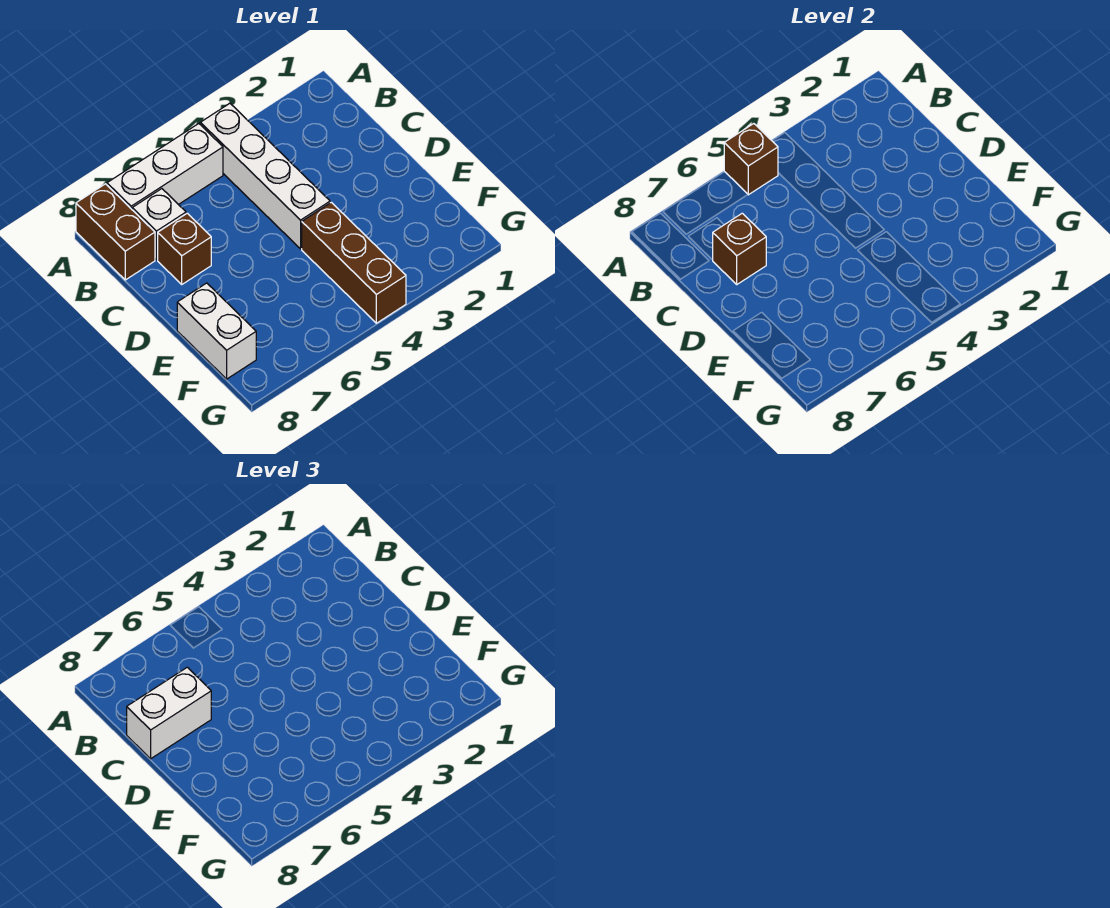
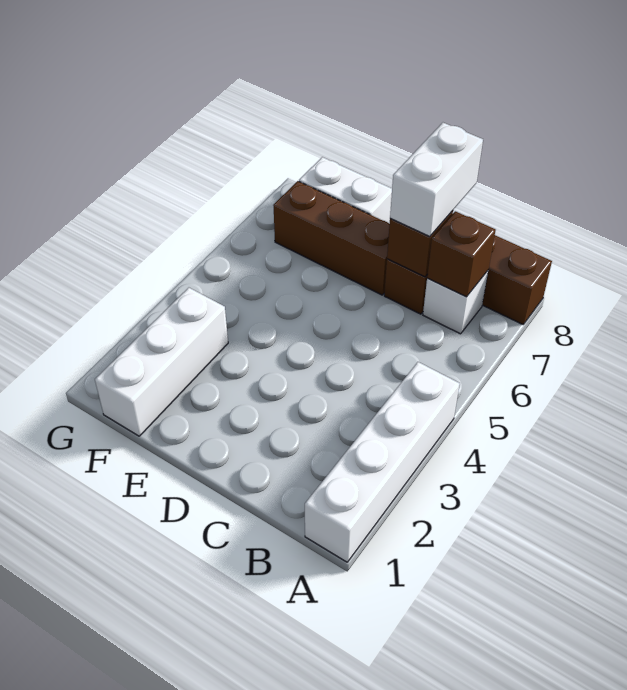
white 1x4 brick [200,103,330,249] -> white 1x4 brick turned to [305,362,460,562]
white 1x3 brick [107,124,223,209] -> white 1x3 brick moved to [95,288,228,436]
brown 1x1 brick [724,124,778,195] -> brown 1x1 brick moved to [427,211,496,297]
brown 1x3 brick [302,202,406,323] -> brown 1x3 brick moved to [273,181,390,295]

